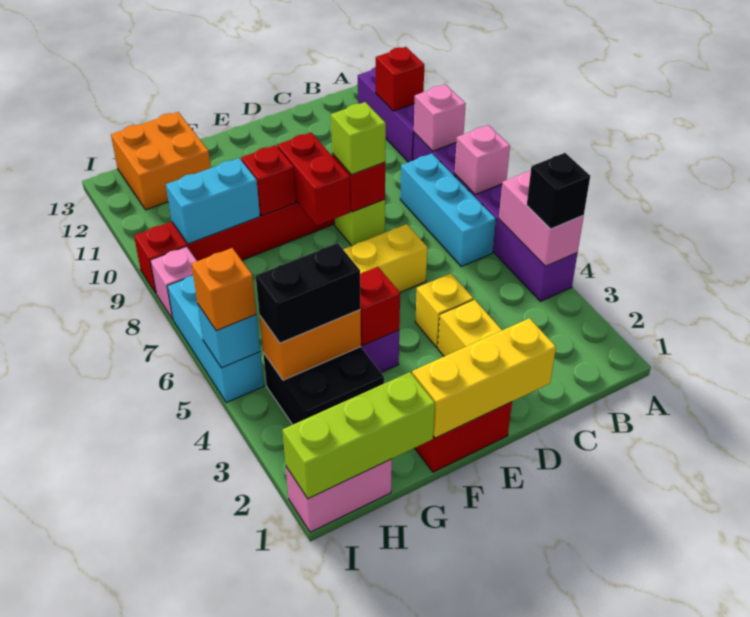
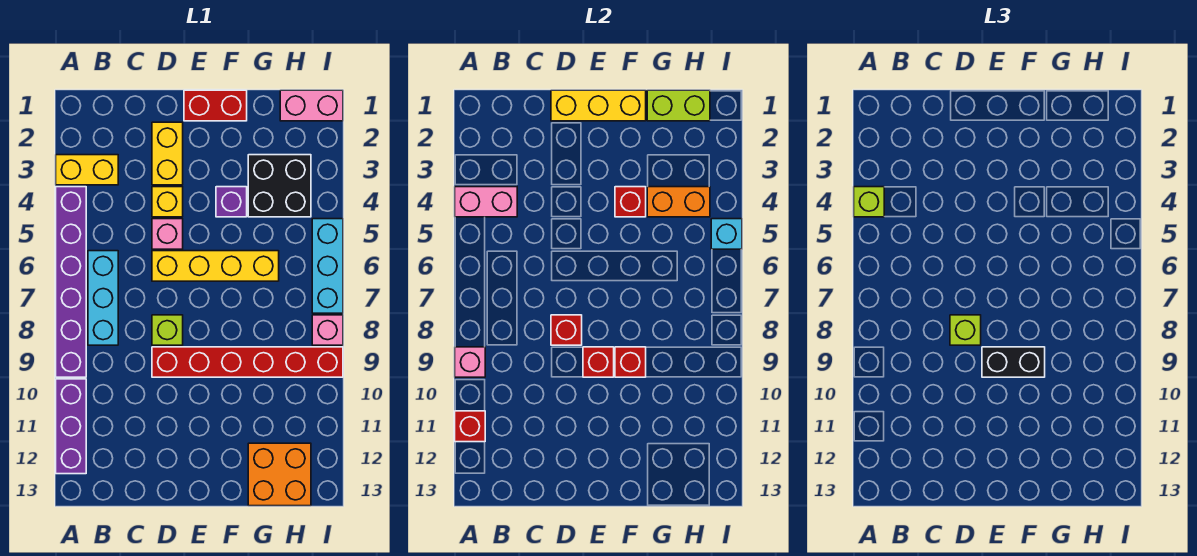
none -> yellow 1x2 brick [56,155,118,185]
pink 1x2 brick [499,171,584,266] -> pink 1x2 brick turned to [455,187,517,217]
black 1x1 brick [527,153,590,229] -> lime 1x1 brick [854,187,884,217]
pink 1x1 brick [455,125,510,194] -> pink 1x1 brick moved to [152,219,183,249]
red 1x2 brick [277,133,350,225] -> red 1x1 brick [583,347,614,377]
lime 1x3 brick [283,372,435,499] -> lime 1x2 brick [647,90,710,121]
black 1x2 brick [256,243,360,343] -> black 1x2 brick moved to [982,347,1045,377]
cyan 1x2 brick [166,158,260,244] -> none
orange 1x1 brick [192,248,256,331] -> none

